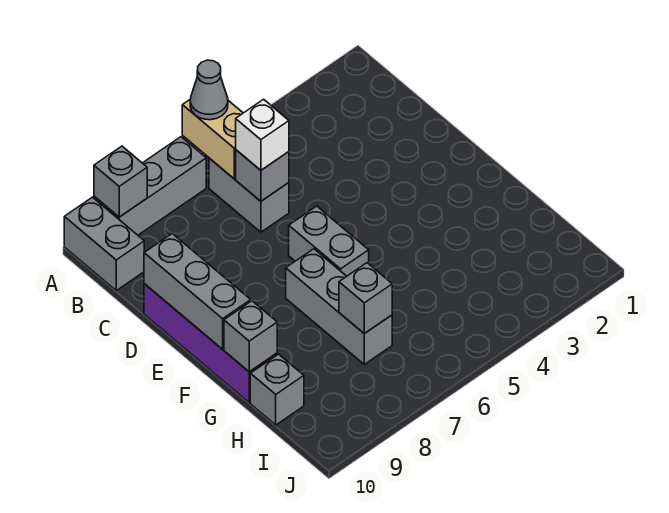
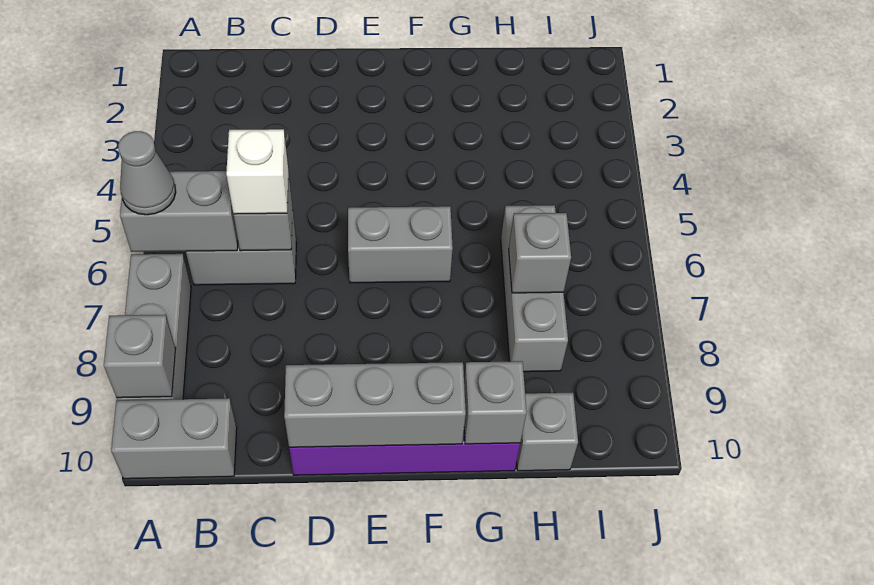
tan 1x2 brick [182,100,243,179] -> grey 1x2 brick [120,171,238,252]
grey 1x3 brick [286,249,392,364] -> grey 1x3 brick turned to [501,205,568,372]

